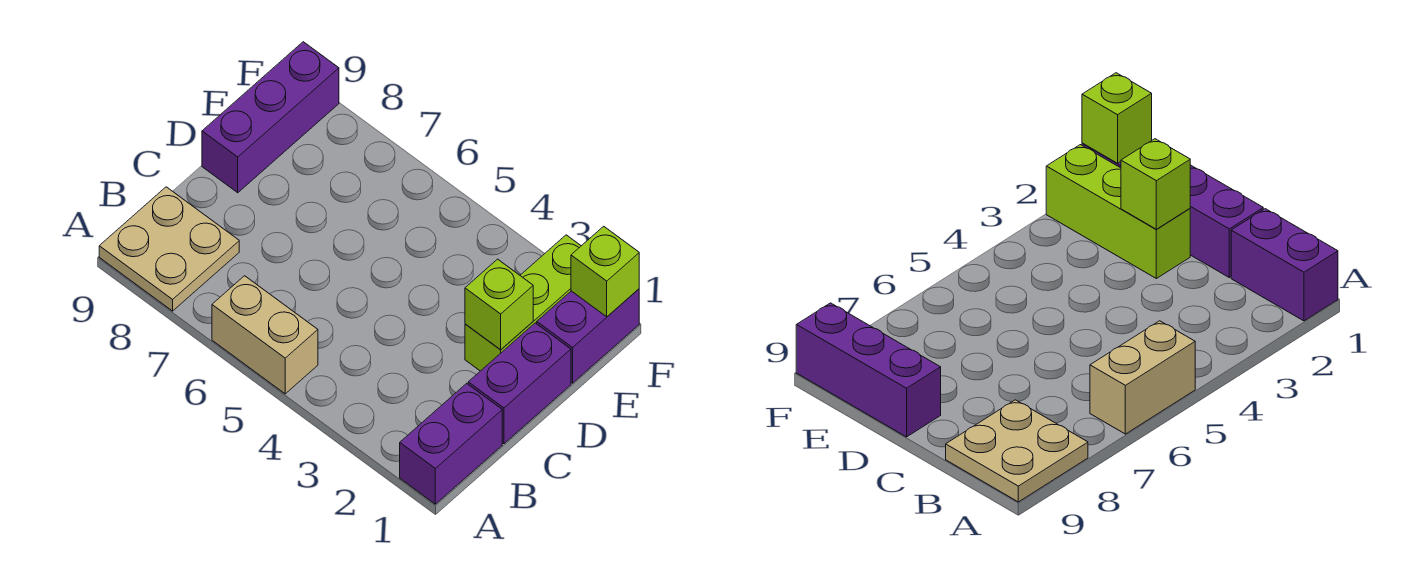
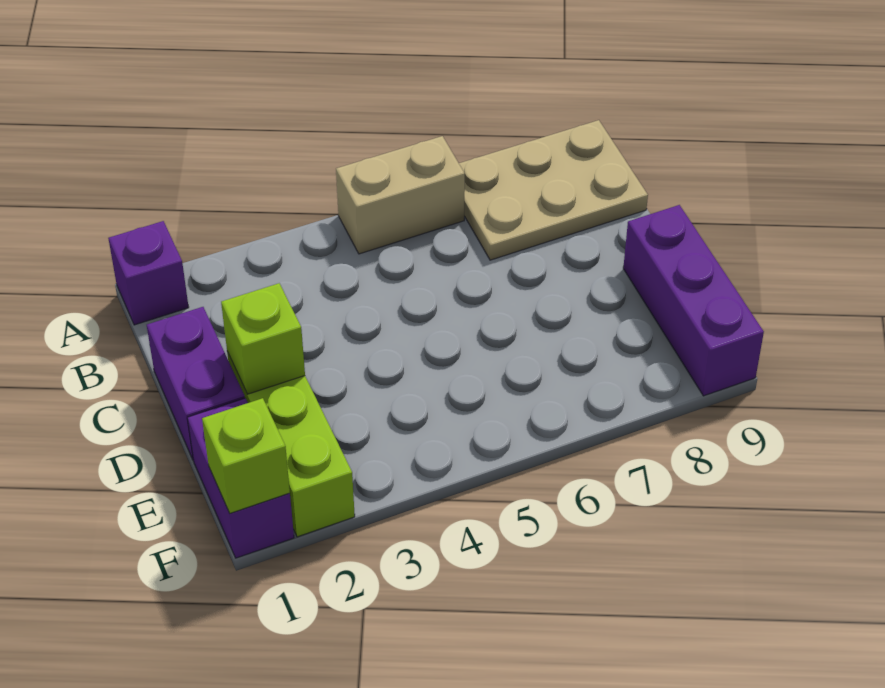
purple 1x2 brick [400,383,502,504] -> purple 1x1 brick [108,221,189,325]
tan 2x2 plate [99,187,239,311] -> tan 2x3 plate [459,120,648,260]

